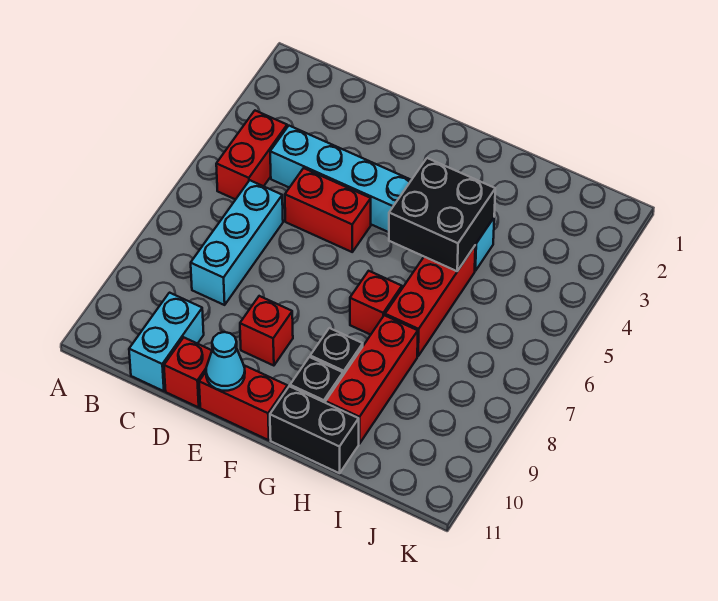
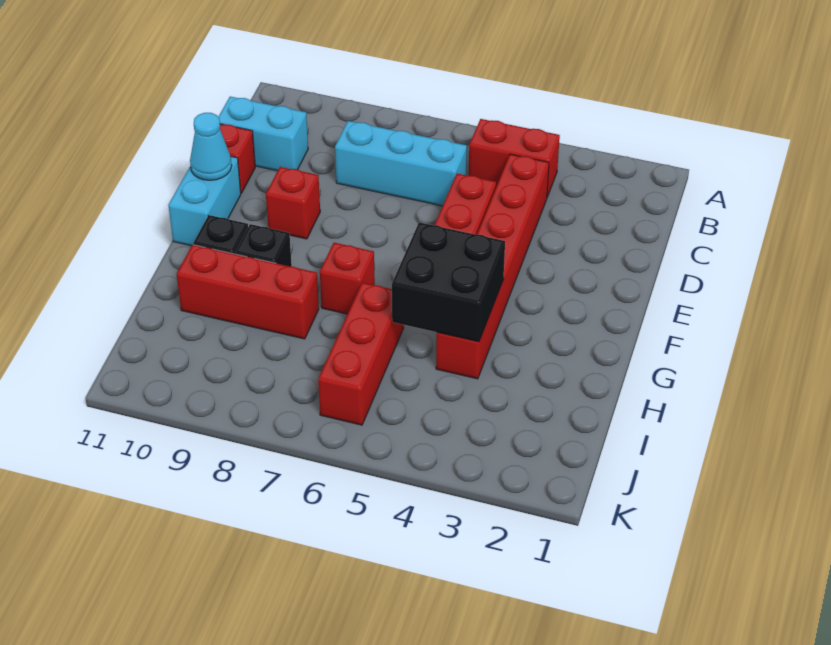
cyan 1x6 brick [270,126,494,271] -> red 1x6 brick [436,154,549,379]
red 1x2 brick [199,365,287,440] -> cyan 1x2 brick [168,156,241,246]
black 1x2 brick [270,386,359,473] -> none
red 1x3 brick [385,246,475,356] -> red 1x3 brick turned to [318,283,404,425]

